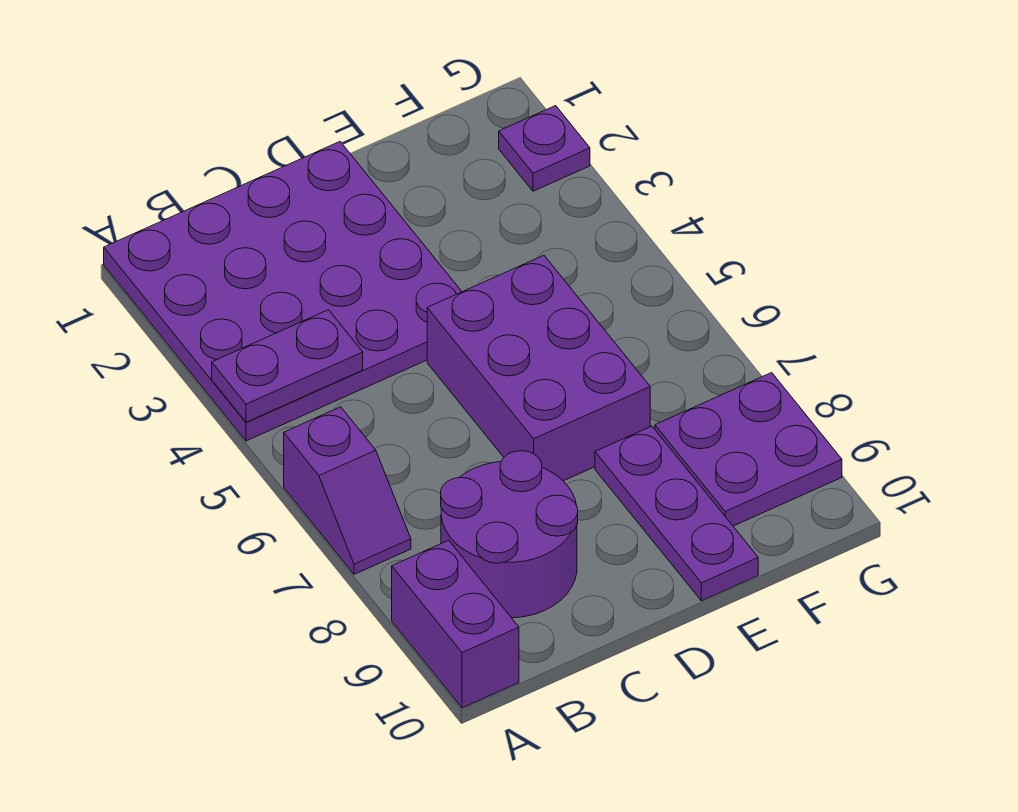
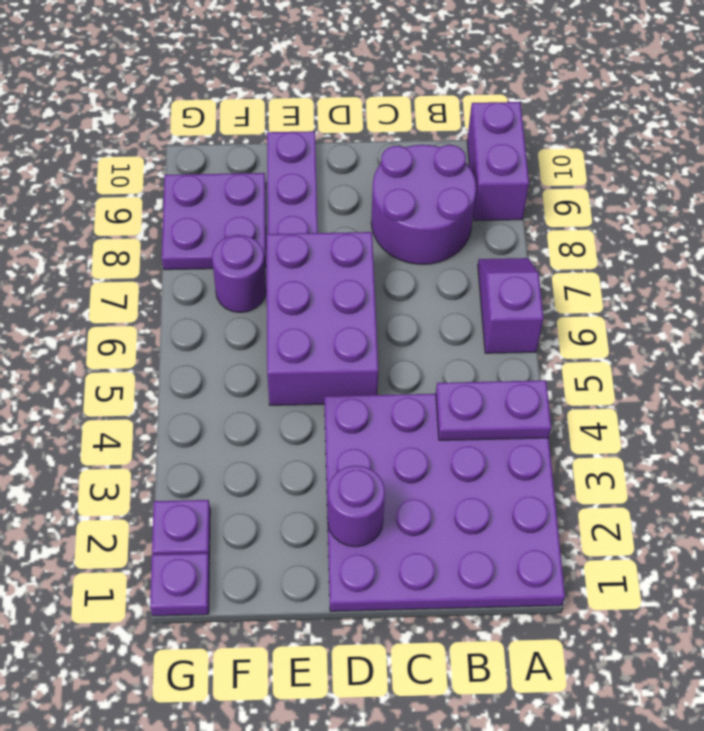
none -> purple 1x1 round brick [327,466,385,547]
none -> purple 1x1 round brick [212,235,266,313]
none -> purple 1x1 plate [150,553,210,616]

